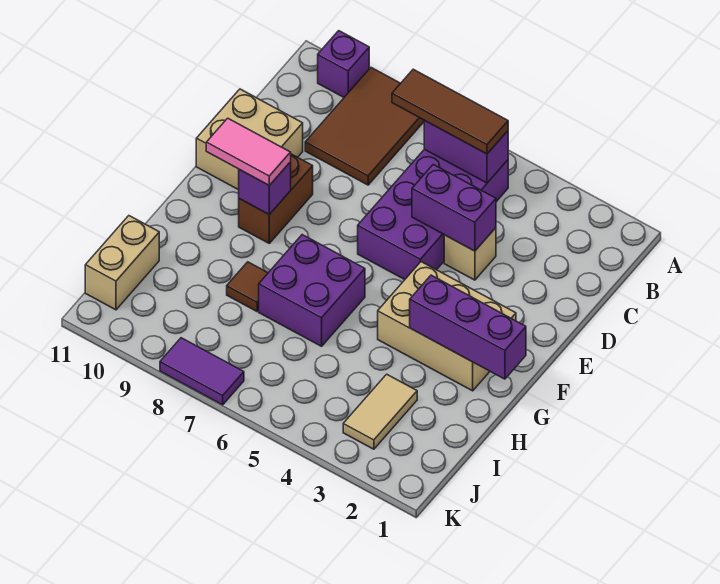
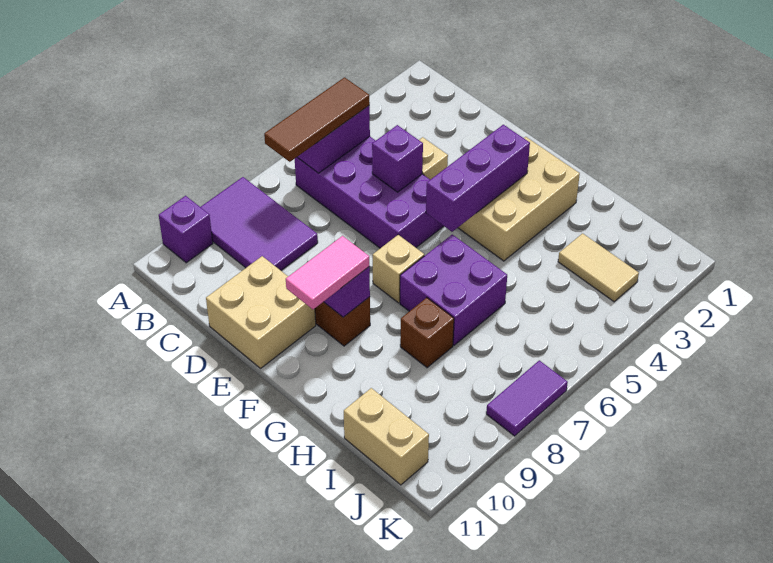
brown 2x3 tile [305,68,425,185] -> purple 2x3 tile [201,177,318,270]
purple 1x2 brick [412,165,496,251] -> purple 1x1 brick [372,125,423,192]
none -> tan 1x1 brick [373,235,424,303]
purple 1x3 brick [410,275,526,379] -> purple 1x3 brick moved to [426,125,530,232]
brown 1x1 tile [227,262,268,311] -> brown 1x1 brick [400,298,454,368]

